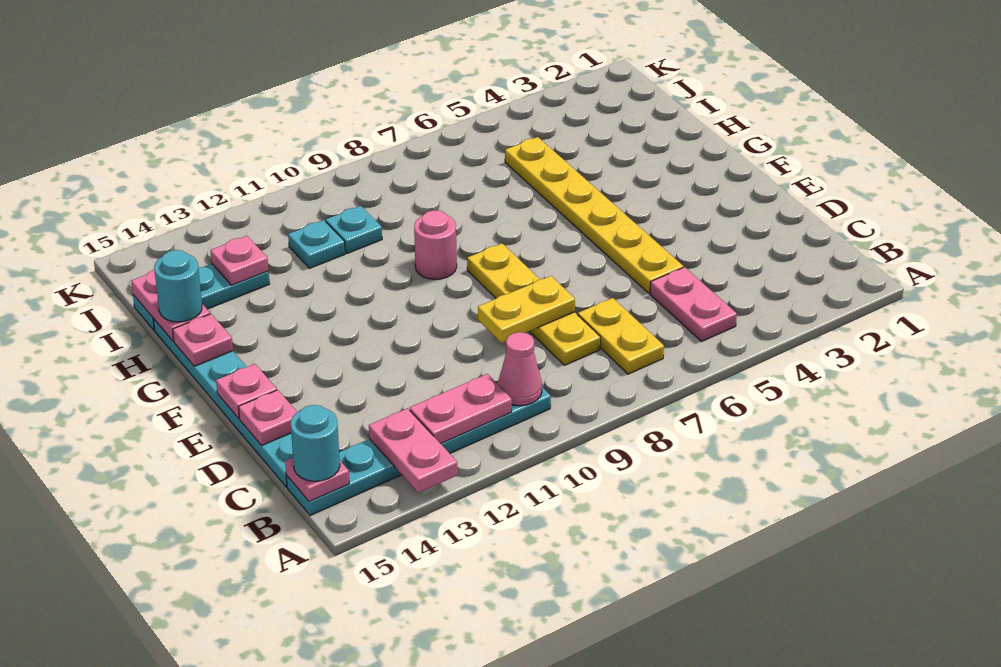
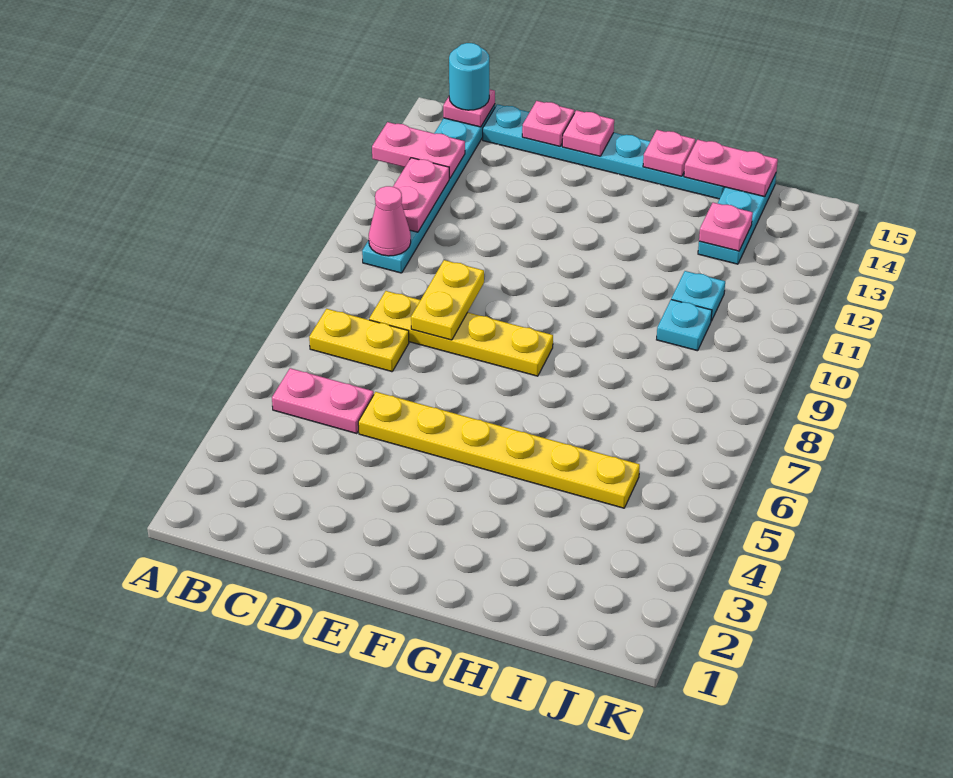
pink 1x1 round brick [414,210,457,280] -> none
cyan 1x1 round brick [154,250,202,322] -> none

